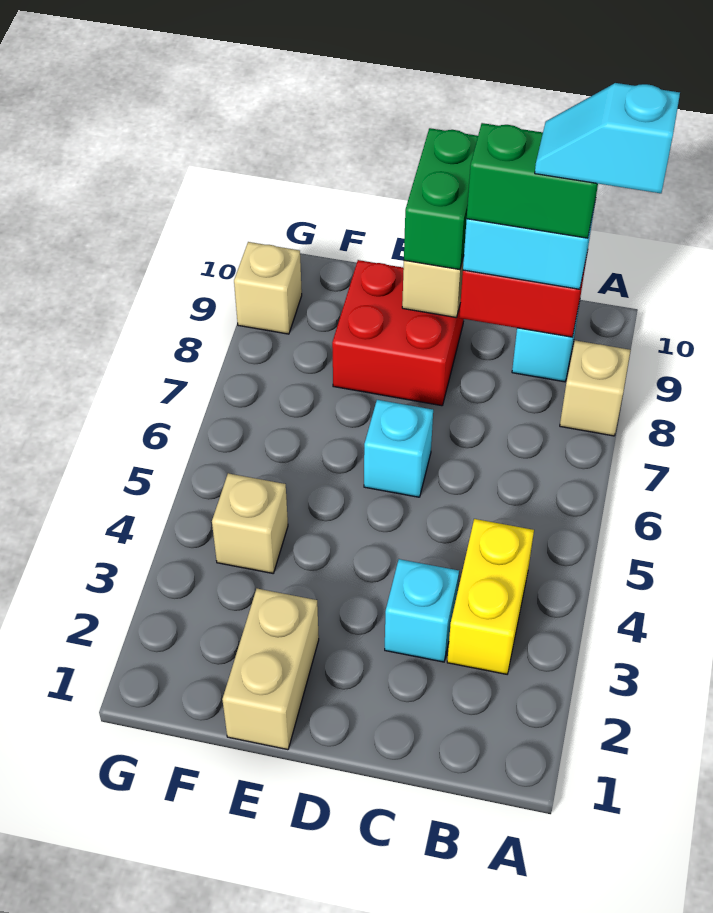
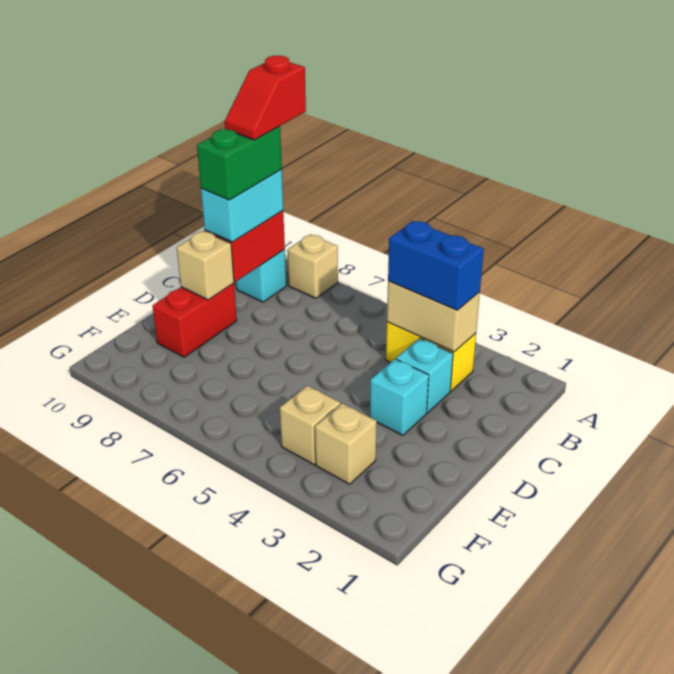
cyan 1x2 slope [535,83,680,193] -> red 1x2 slope [225,55,306,140]
none -> blue 1x2 brick [388,221,484,310]
cyan 1x1 brick [364,400,433,497] -> cyan 1x1 brick moved to [370,359,429,435]
red 2x2 brick [332,260,464,406] -> red 1x2 brick [152,283,237,357]
green 1x2 brick [404,128,478,270] -> none
tan 1x2 brick [222,589,319,750] -> tan 1x2 brick moved to [387,281,480,352]
tan 1x1 brick [234,242,302,334] -> tan 1x1 brick moved to [315,403,377,484]

